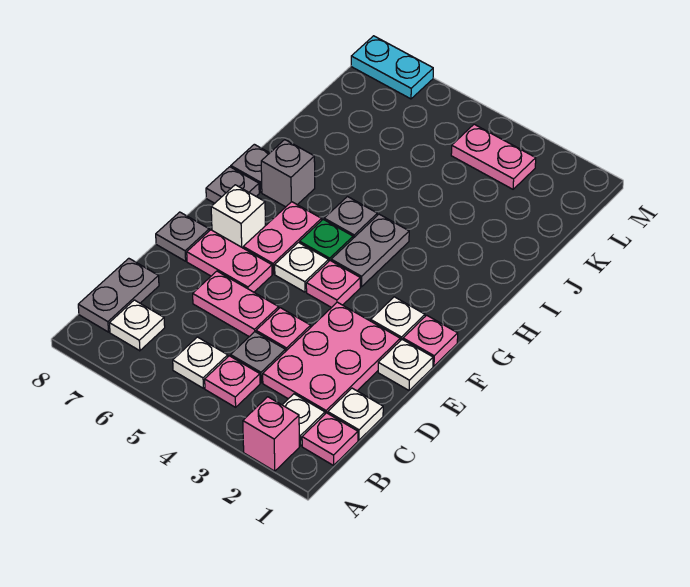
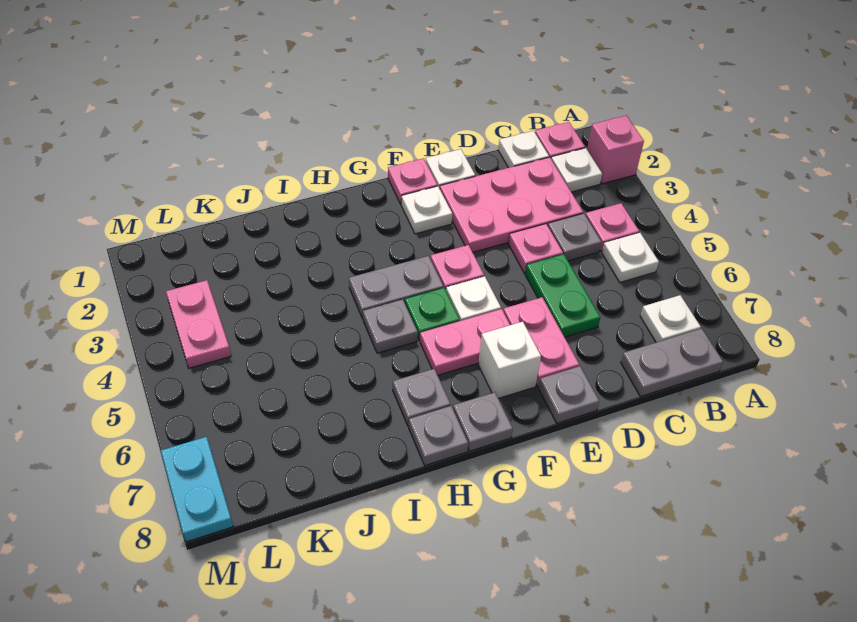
pink 1x2 plate [193,271,279,337] -> green 1x2 plate [525,254,600,337]
grey 1x1 brick [261,140,315,207] -> grey 1x1 plate [393,369,451,426]

